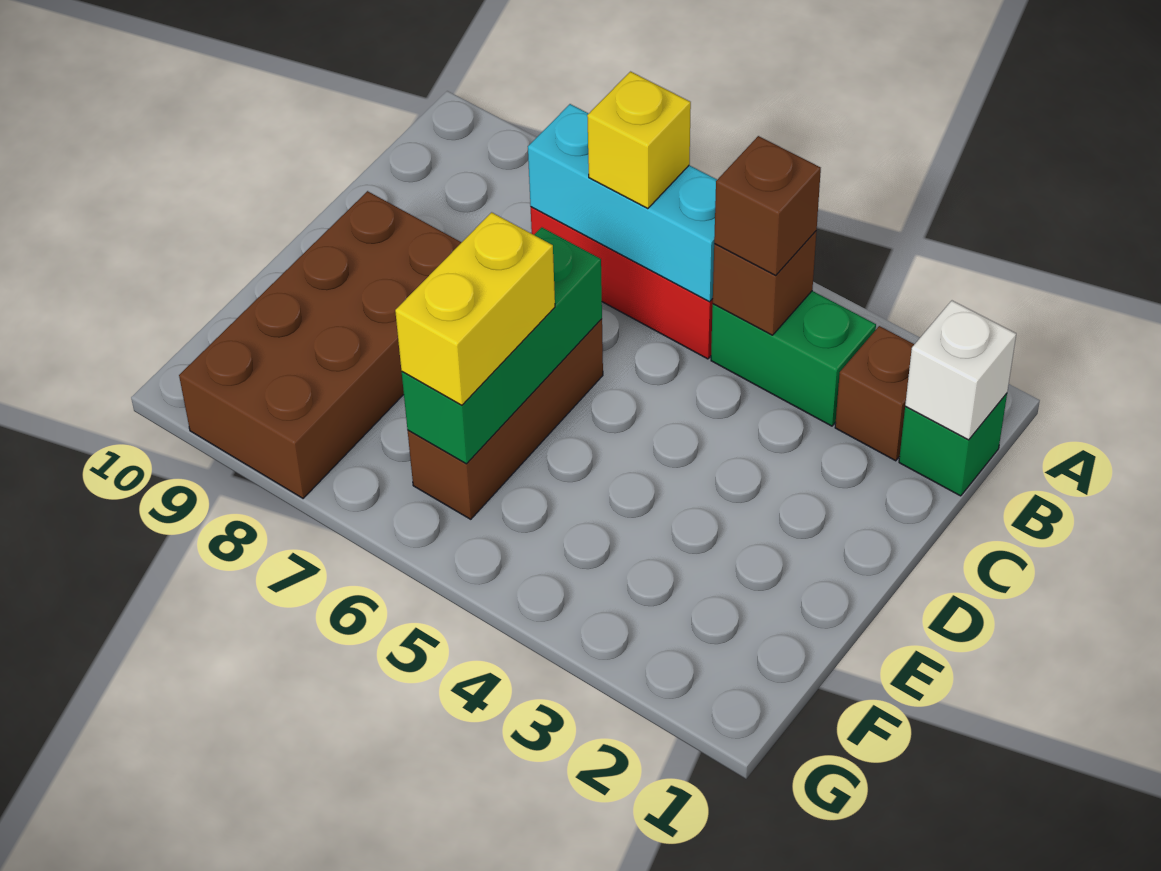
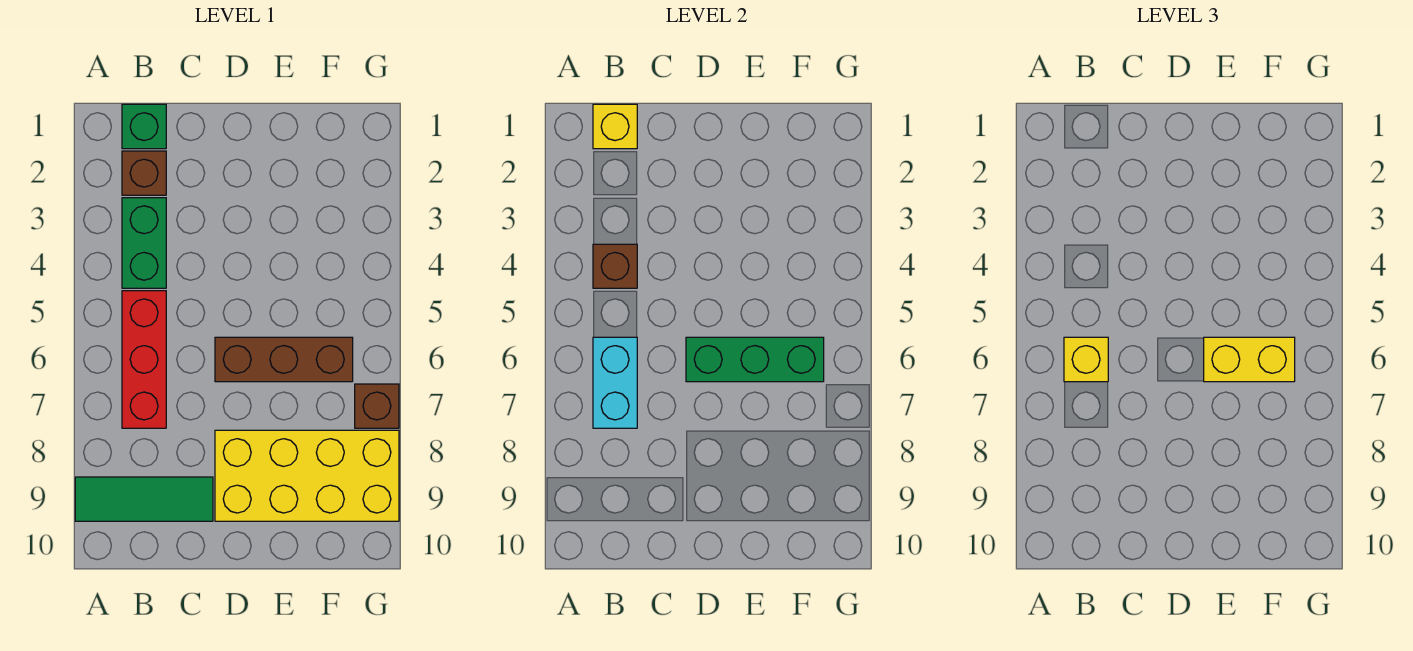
none -> green 1x3 tile [75,477,213,521]
white 1x1 brick [905,301,1016,440] -> yellow 1x1 brick [593,104,637,149]
brown 1x1 brick [714,136,821,275] -> brown 1x1 brick moved to [355,384,399,428]
cyan 1x3 brick [528,104,717,302] -> cyan 1x2 brick [593,337,637,428]
brown 2x4 brick [179,191,462,498] -> yellow 2x4 brick [215,430,399,521]

